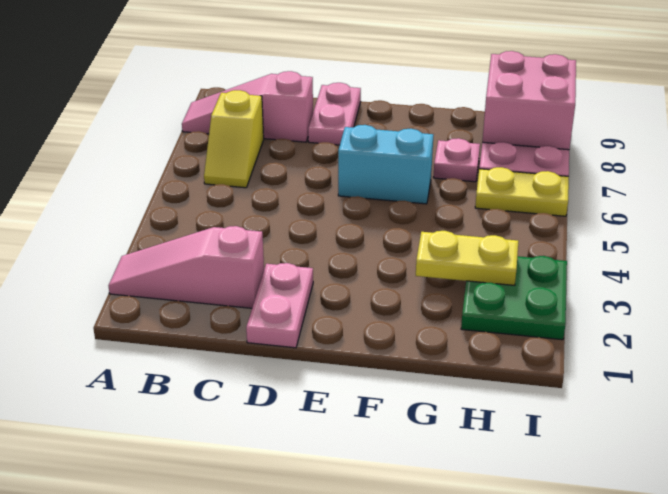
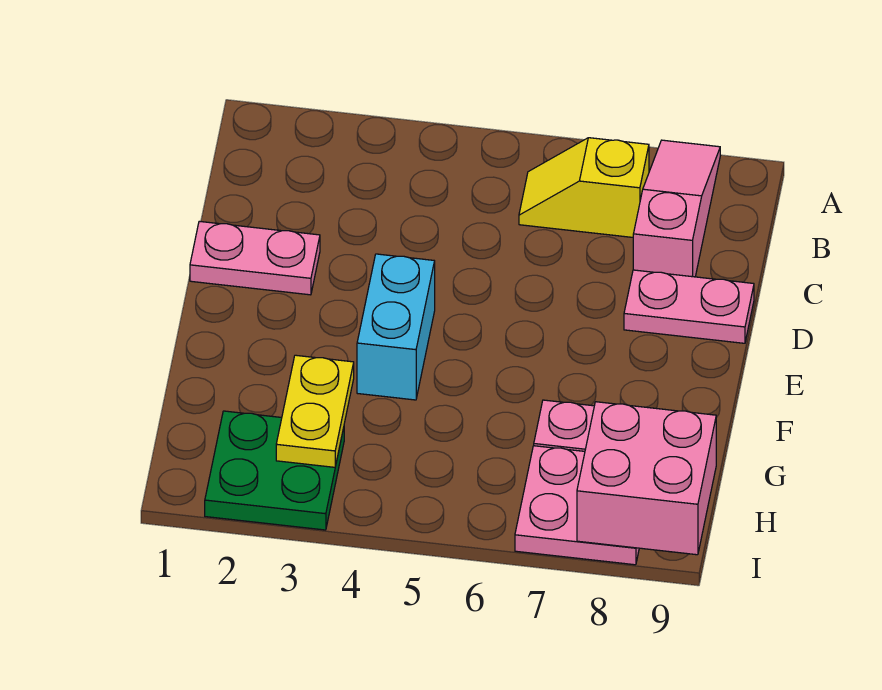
pink 1x3 slope [108,226,264,308] -> none
cyan 1x2 brick [338,125,433,204] -> cyan 1x2 brick moved to [357,254,435,400]
yellow 1x2 plate [475,167,569,216] -> none

